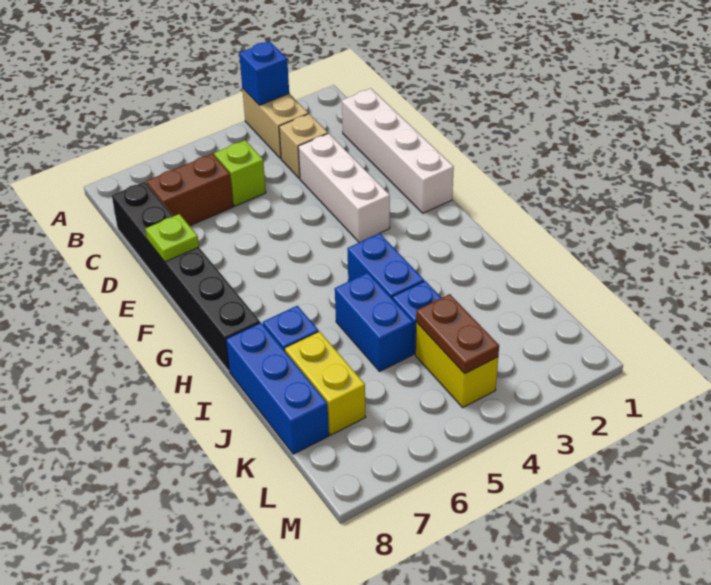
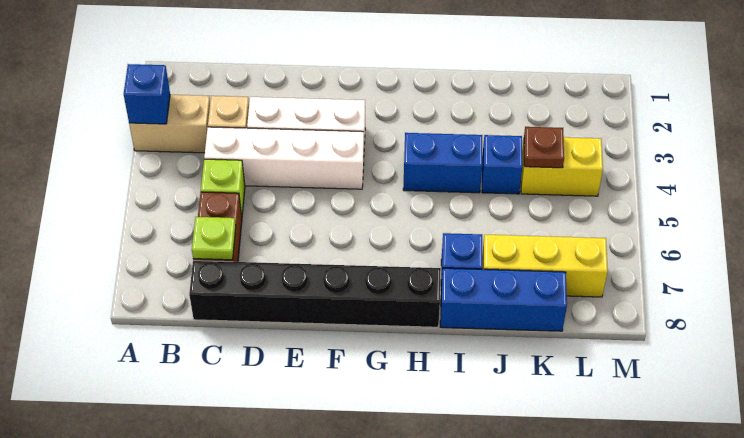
white 1x4 brick [342,88,454,213] -> white 1x4 brick moved to [204,127,364,189]
lime 1x1 plate [145,214,199,262] -> lime 1x1 plate moved to [192,217,236,260]
blue 1x2 brick [335,273,413,371] -> none
yellow 1x2 brick [285,331,365,435] -> yellow 1x3 brick [482,235,608,297]
brown 1x2 plate [416,294,499,374] -> brown 1x1 plate [524,127,564,168]

